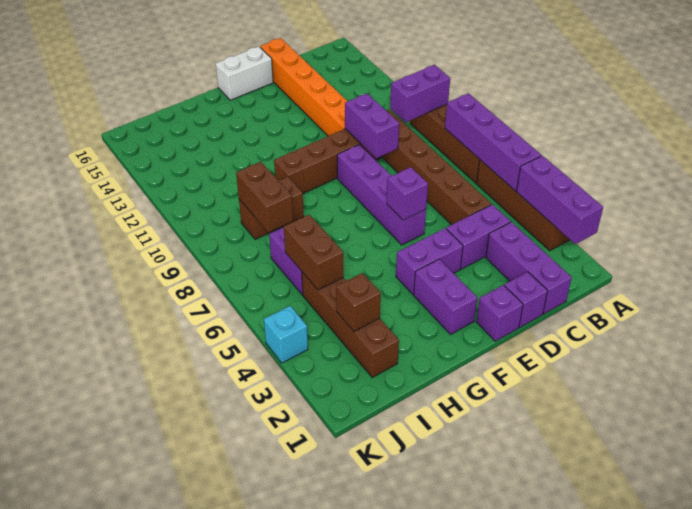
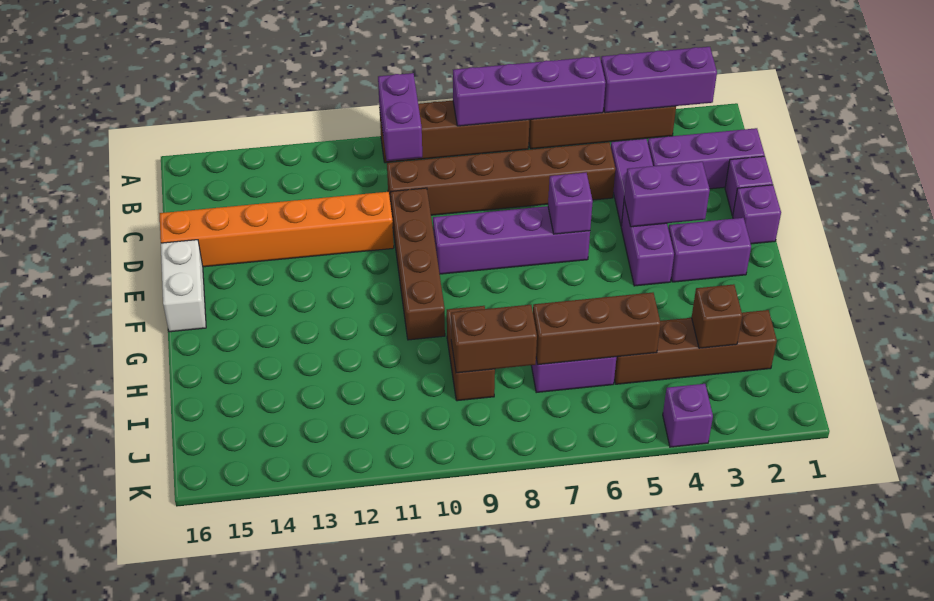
purple 1x2 brick [345,93,399,158] -> purple 1x2 brick moved to [624,162,710,227]
brown 1x2 brick [284,215,343,290] -> brown 1x3 brick [533,293,661,365]
cyan 1x1 brick [264,306,308,363] -> purple 1x1 brick [663,384,713,447]

